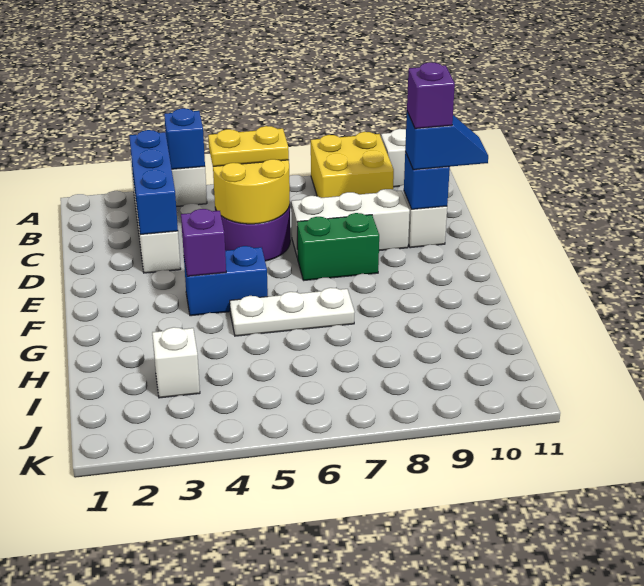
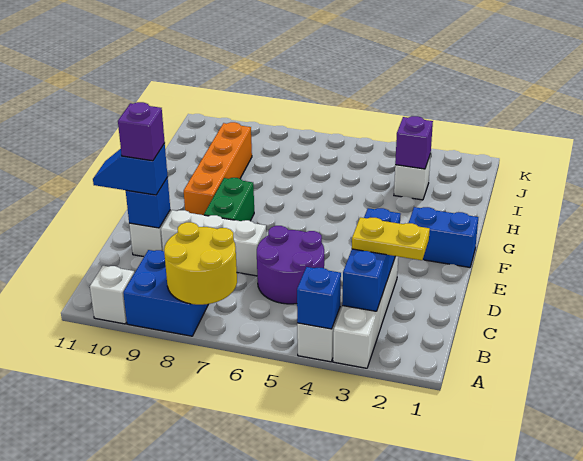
yellow 2x2 brick [311,132,394,198] -> blue 2x2 brick [123,250,208,336]
yellow 2x2 round brick [213,159,290,224] -> yellow 2x2 round brick moved to [164,222,237,305]
yellow 1x2 plate [208,126,289,166] -> yellow 1x2 plate moved to [352,217,430,260]
green 1x2 brick [297,213,379,280] -> green 1x2 brick turned to [204,178,254,221]
blue 1x2 brick [184,246,268,316] -> blue 1x2 brick moved to [408,207,478,267]
purple 1x1 brick [181,209,226,276] -> purple 1x1 brick moved to [395,116,433,169]
none -> orange 1x4 brick [184,122,252,215]
white 1x3 plate [230,288,355,336] -> none

